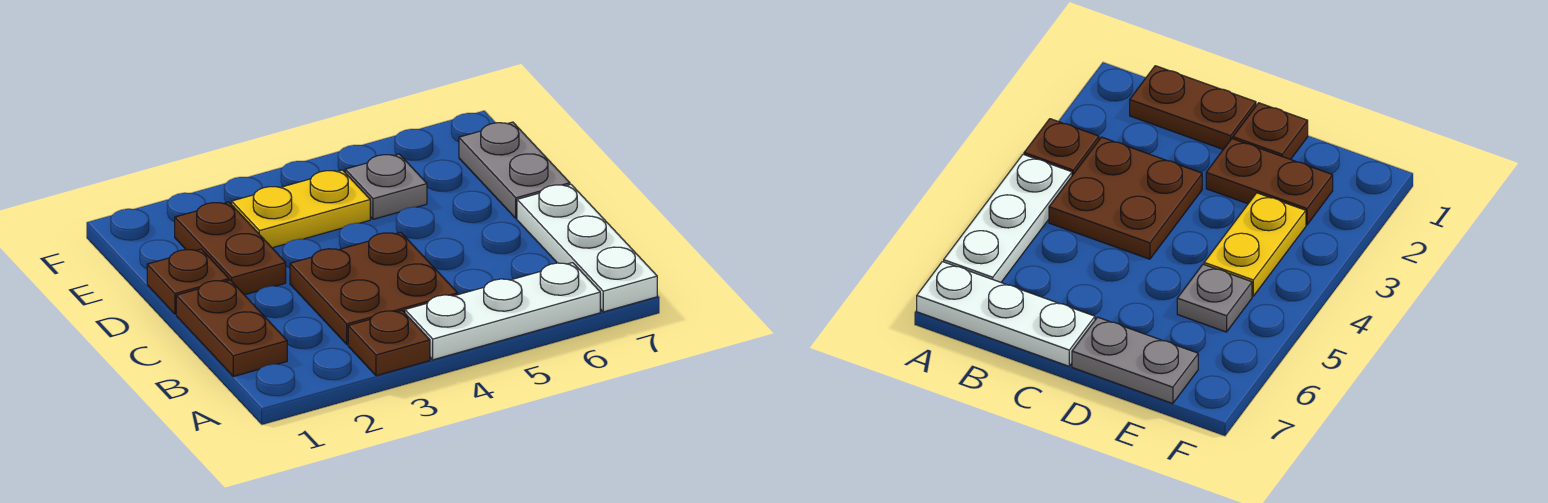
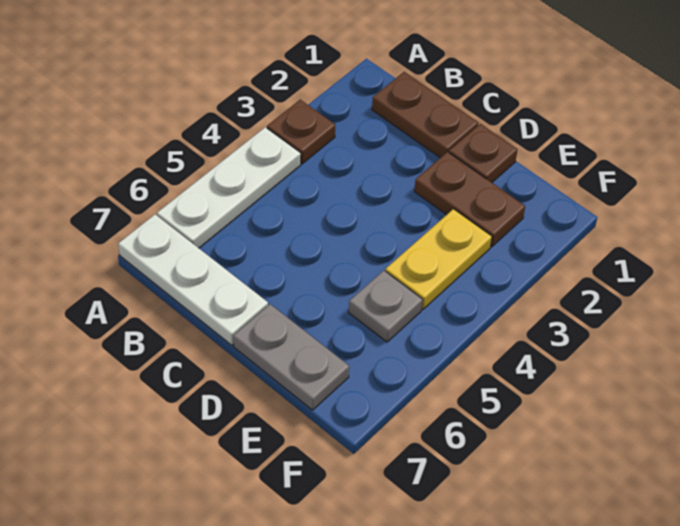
brown 2x2 plate [290,232,458,345] -> none

